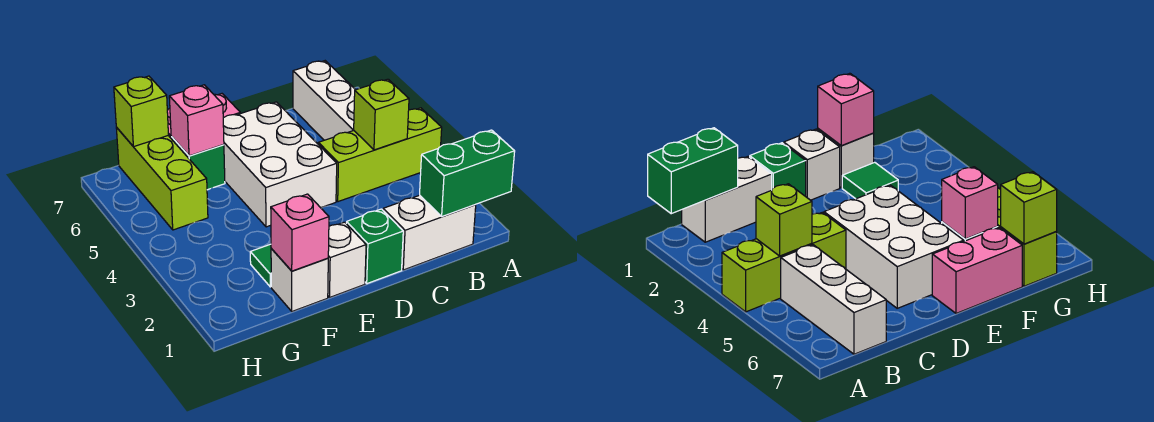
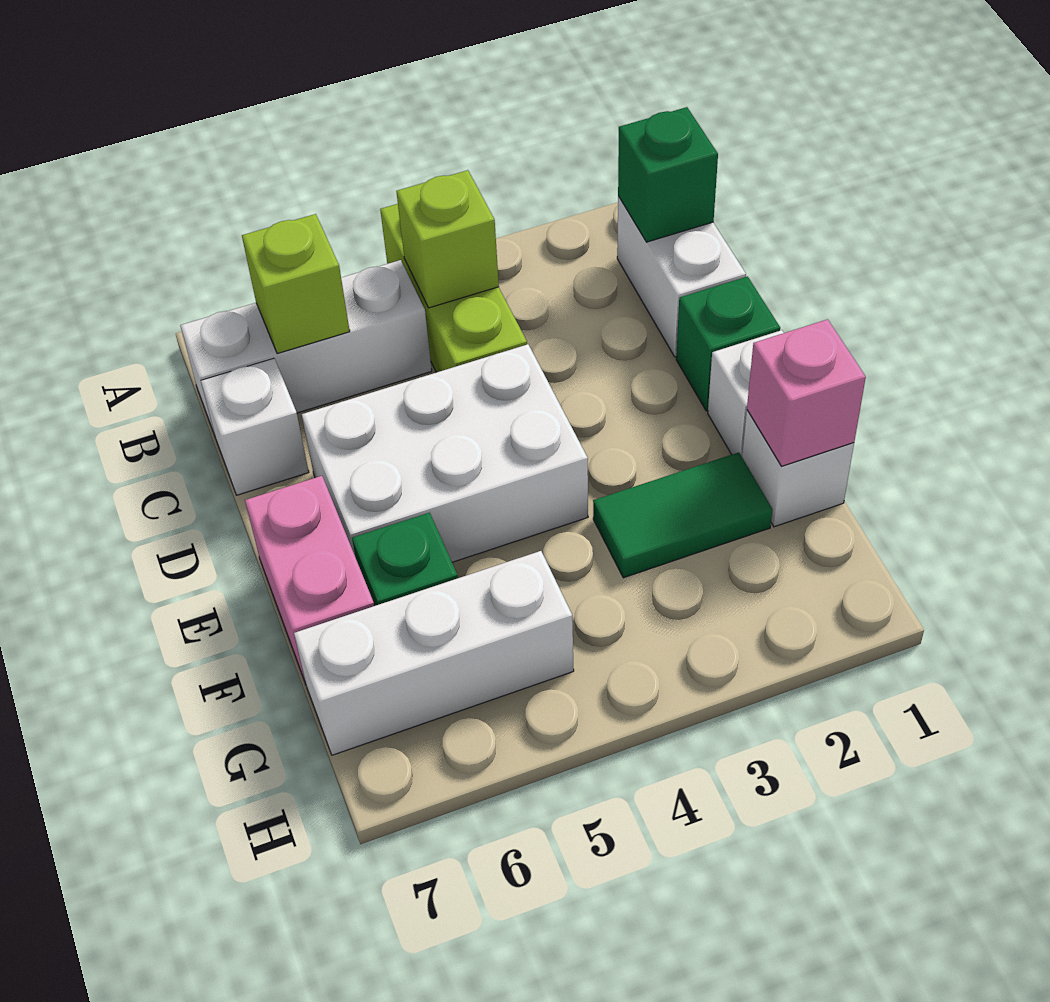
green 1x2 brick [420,130,515,217] -> green 1x1 brick [618,107,718,242]
none -> white 1x1 brick [201,358,309,495]
green 1x1 tile [250,244,271,287] -> green 1x2 tile [593,452,773,578]
pink 1x1 brick [169,85,224,156] -> none
lime 1x3 brick [116,128,208,230] -> white 1x3 brick [294,551,574,755]
lime 1x1 brick [114,76,168,147] -> lime 1x1 brick moved to [242,214,350,354]

